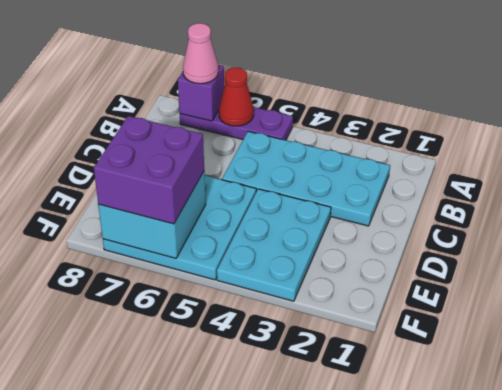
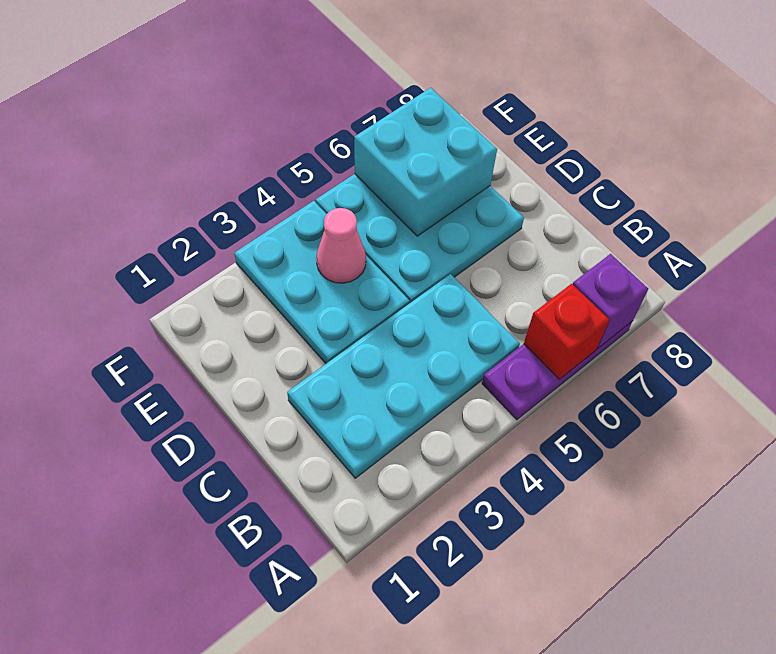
red 1x1 cone [219,68,254,126] -> red 1x1 brick [524,284,609,379]
pink 1x1 cone [183,23,219,84] -> pink 1x1 cone moved to [316,208,366,283]
purple 2x2 brick [94,116,204,224] -> none

